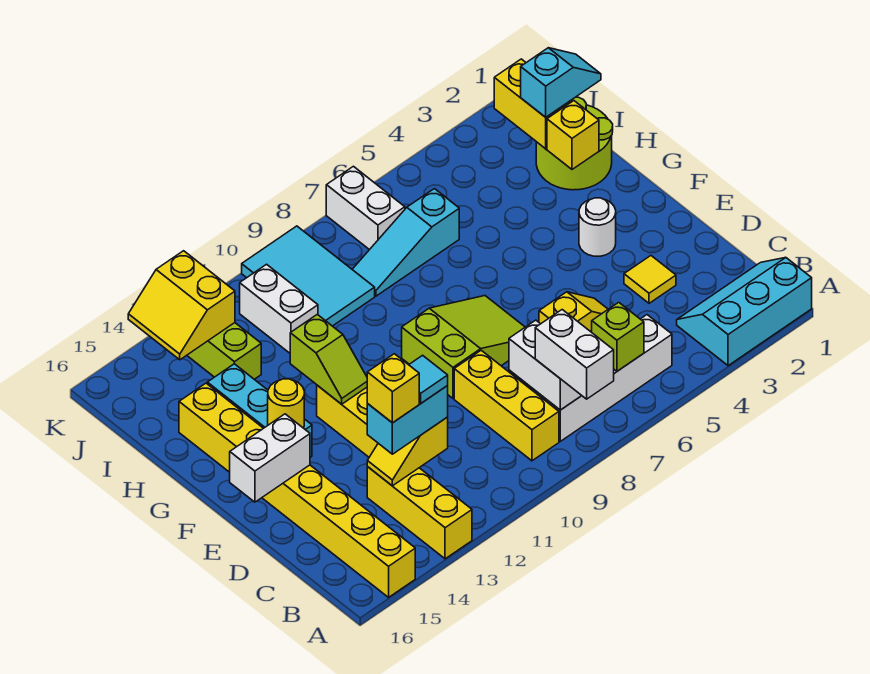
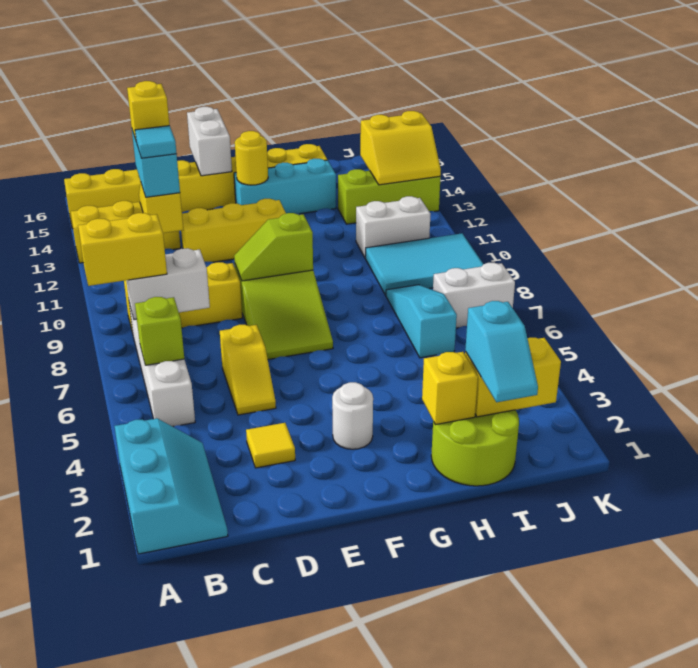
white 1x2 brick [535,310,614,399] -> yellow 1x2 brick [78,213,167,286]
lime 1x2 slope [290,314,367,404] -> lime 1x2 slope moved to [234,213,313,281]
yellow 2x2 slope [128,251,235,360] -> yellow 2x2 slope turned to [360,111,441,185]

